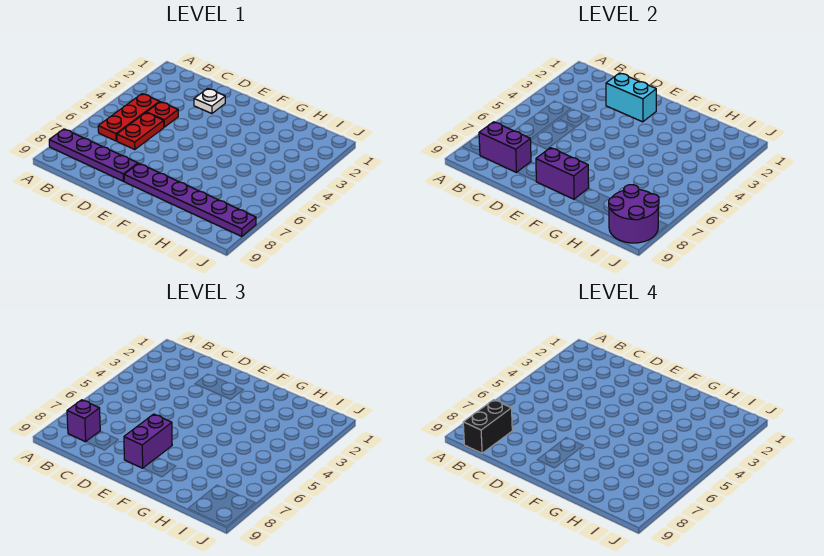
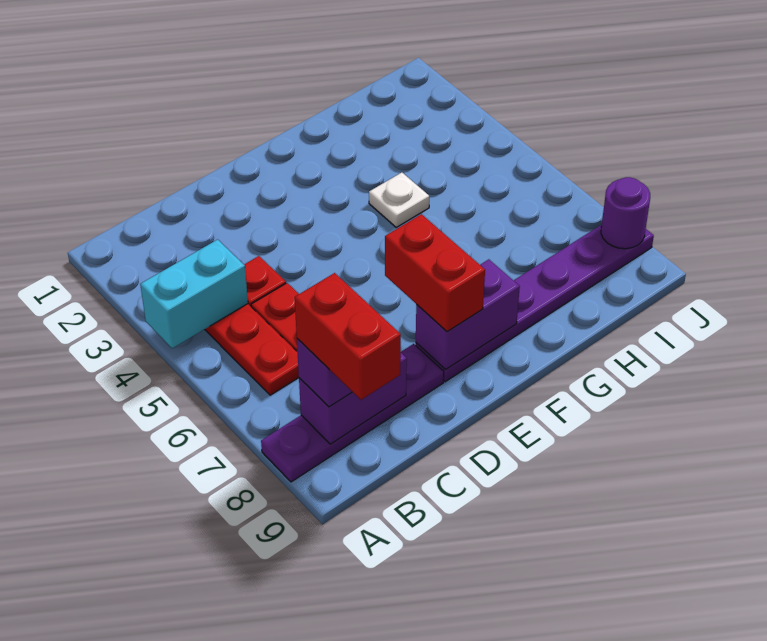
black 1x2 brick [463,400,512,453] -> red 1x2 brick [295,273,401,400]
white 1x1 plate [194,88,225,114] -> white 1x1 plate moved to [369,172,429,227]
cyan 1x2 brick [606,73,656,122] -> cyan 1x2 brick moved to [140,240,248,348]
purple 1x2 brick [124,414,172,468] -> red 1x2 brick [385,214,485,332]
purple 2x2 round brick [609,185,659,243] -> purple 1x1 round brick [601,177,650,249]

